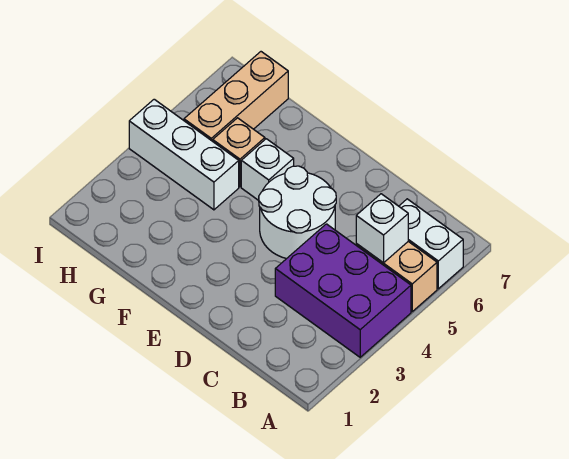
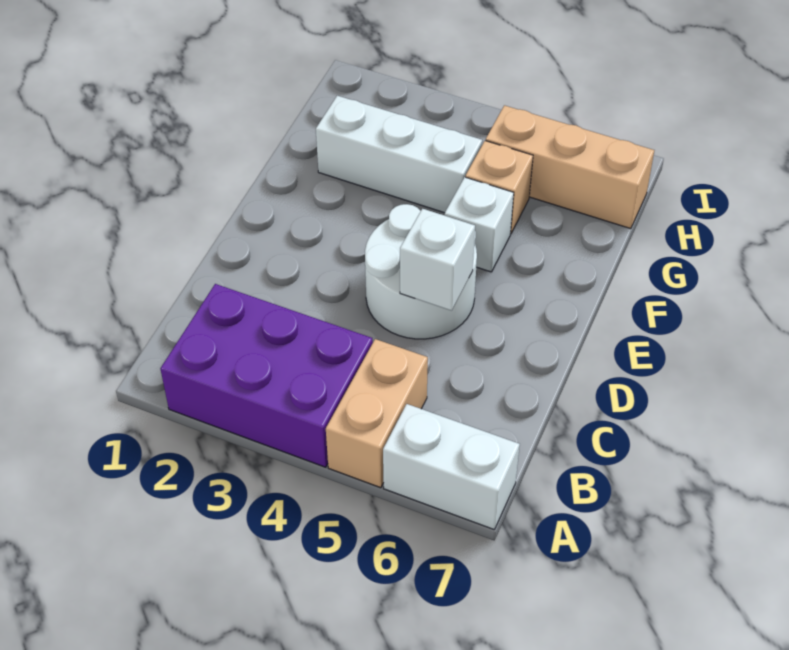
purple 2x3 brick [275,224,411,357] -> purple 2x3 brick turned to [160,284,373,467]
white 1x2 brick [399,199,463,289] -> white 1x2 brick turned to [383,404,520,529]
white 1x1 brick [356,194,408,263] -> white 1x1 brick moved to [400,209,475,311]
white 1x3 brick [129,99,239,210] -> white 1x3 brick turned to [316,96,482,213]

